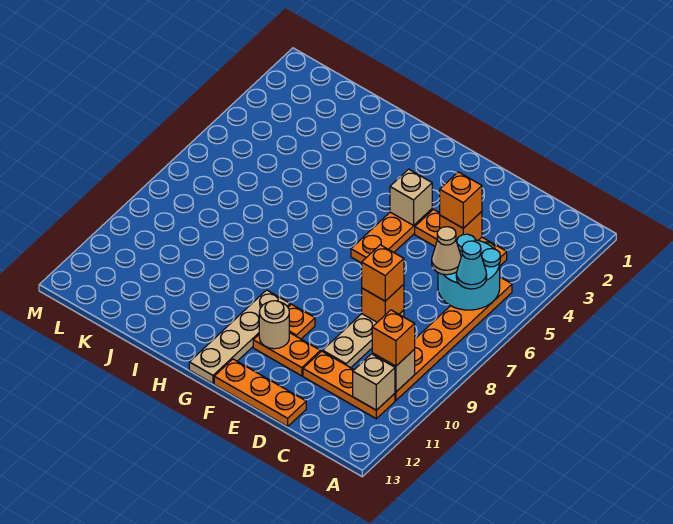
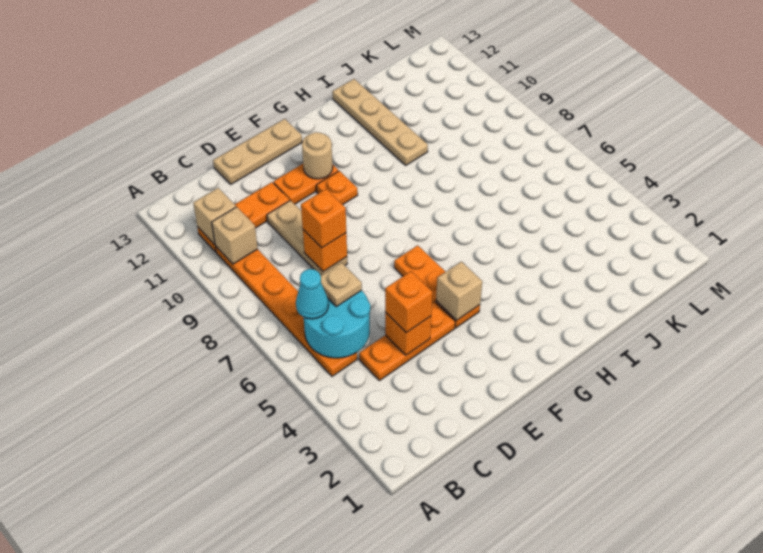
orange 1x1 brick [372,310,415,366] -> none
tan 1x1 cone [432,227,461,275] -> tan 1x1 plate [321,263,362,307]
orange 1x3 plate [214,359,306,426] -> tan 1x3 plate [213,119,302,184]
tan 1x4 plate [189,290,290,384] -> tan 1x4 plate moved to [332,79,428,165]

